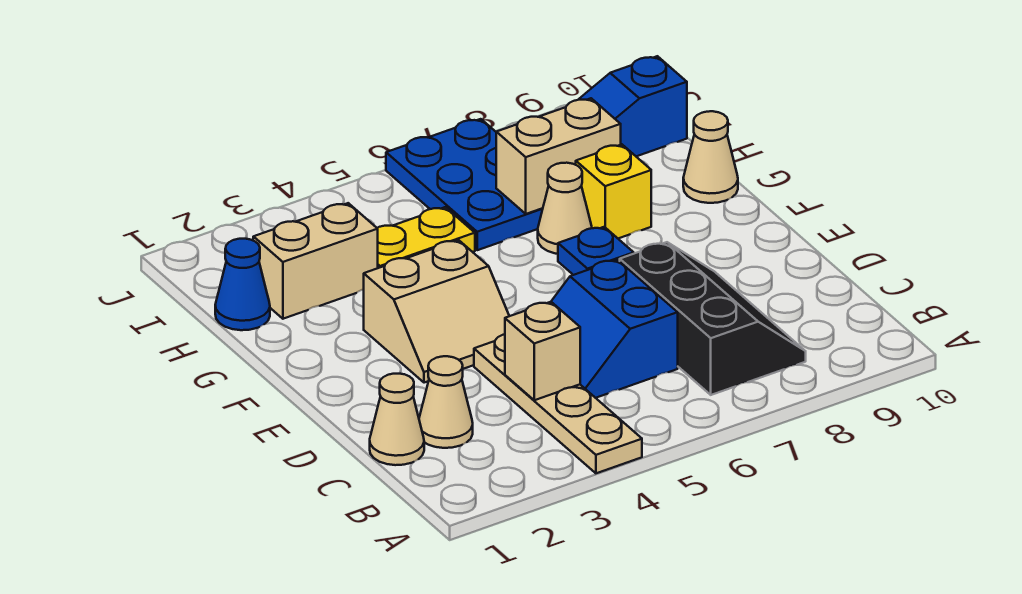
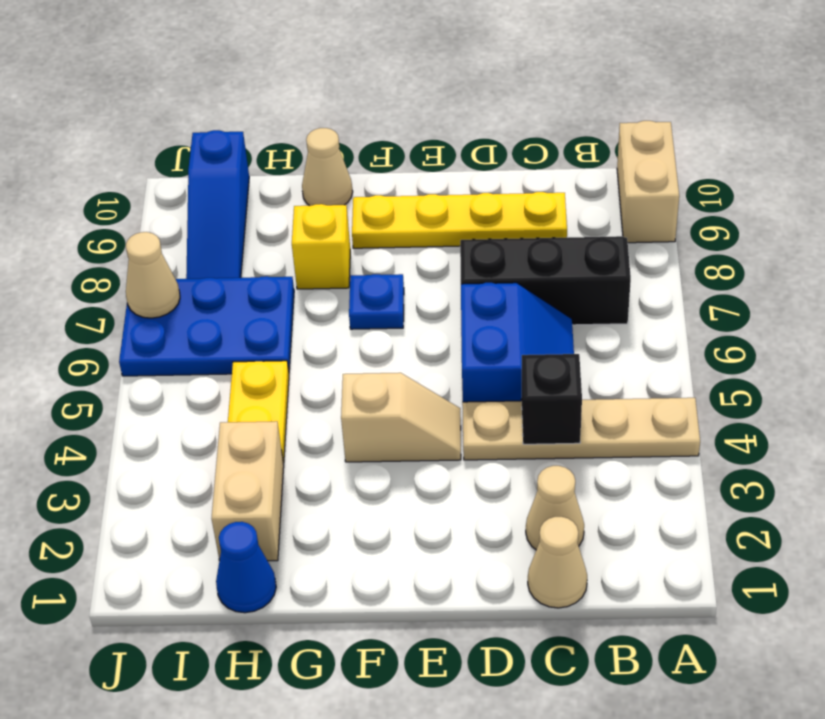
tan 1x1 brick [505,302,580,400] -> black 1x1 brick [521,354,582,444]
blue 2x2 slope [551,260,678,398] -> blue 2x2 slope turned to [461,283,574,402]
none -> yellow 1x4 plate [352,192,567,248]
tan 2x2 slope [364,240,509,383] -> tan 1x2 slope [341,373,461,462]
tan 1x1 cone [538,163,592,254] -> tan 1x1 cone moved to [126,232,180,318]
tan 1x2 brick [496,98,621,214] -> tan 1x2 brick moved to [617,121,679,243]

